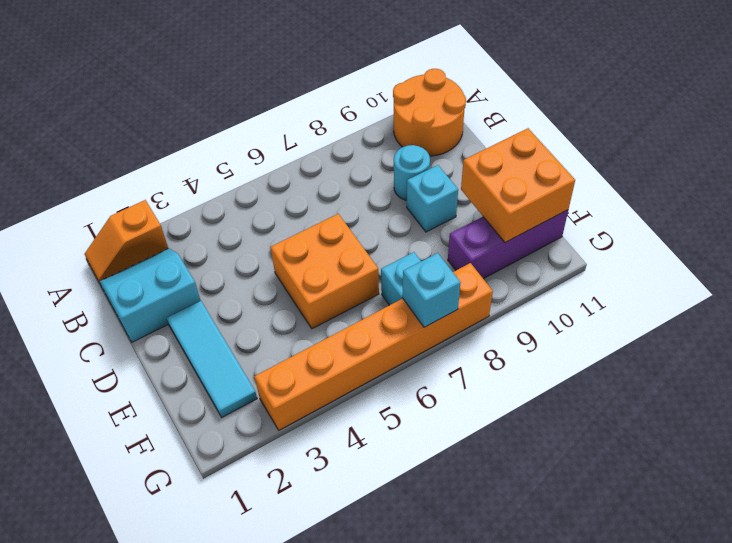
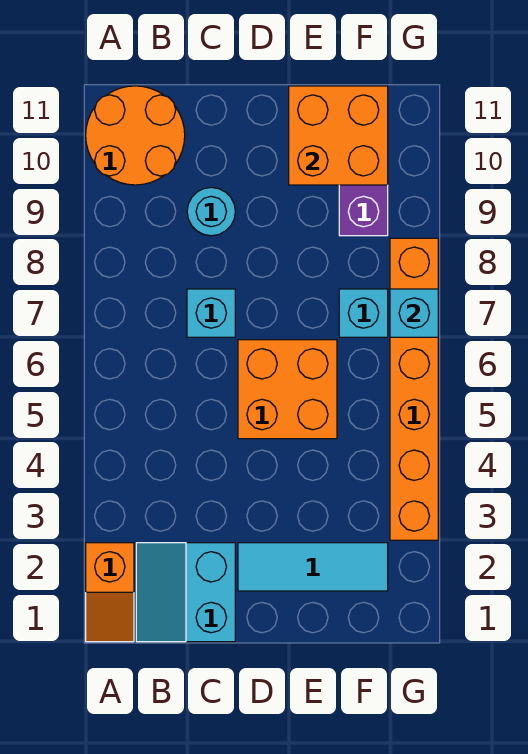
cyan 1x1 brick [407,165,458,232] -> cyan 1x1 brick moved to [187,289,235,337]

